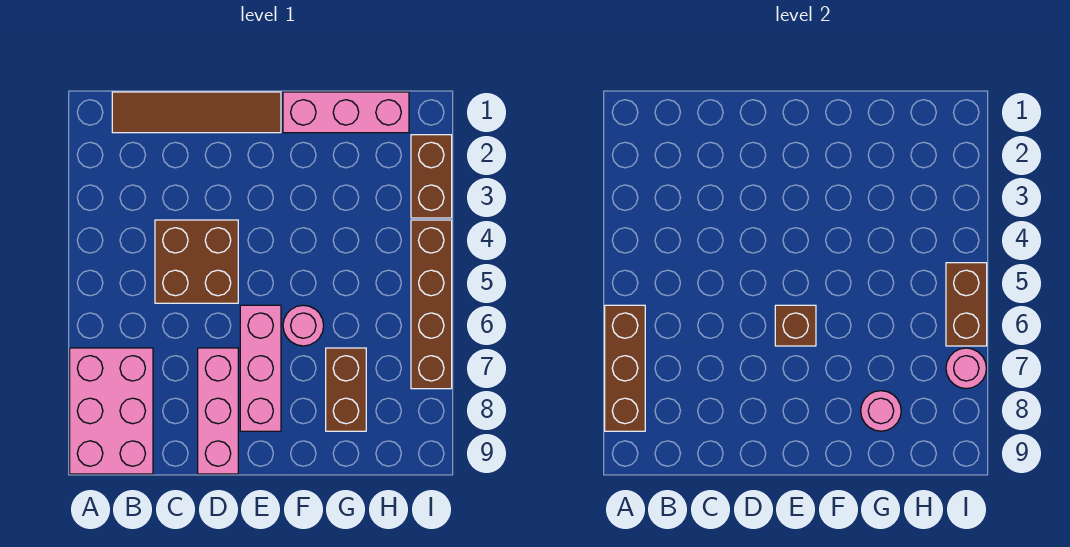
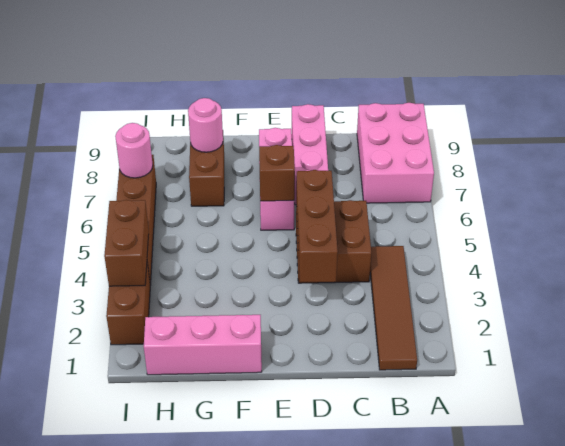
brown 1x3 brick [605,305,645,431] -> brown 1x3 brick moved to [296,170,338,282]
brown 1x4 tile [112,92,281,133] -> brown 1x4 tile turned to [370,246,417,370]
pink 1x1 round brick [283,305,324,346] -> none
brown 1x2 brick [946,263,987,346] -> brown 1x2 brick moved to [104,200,149,286]

